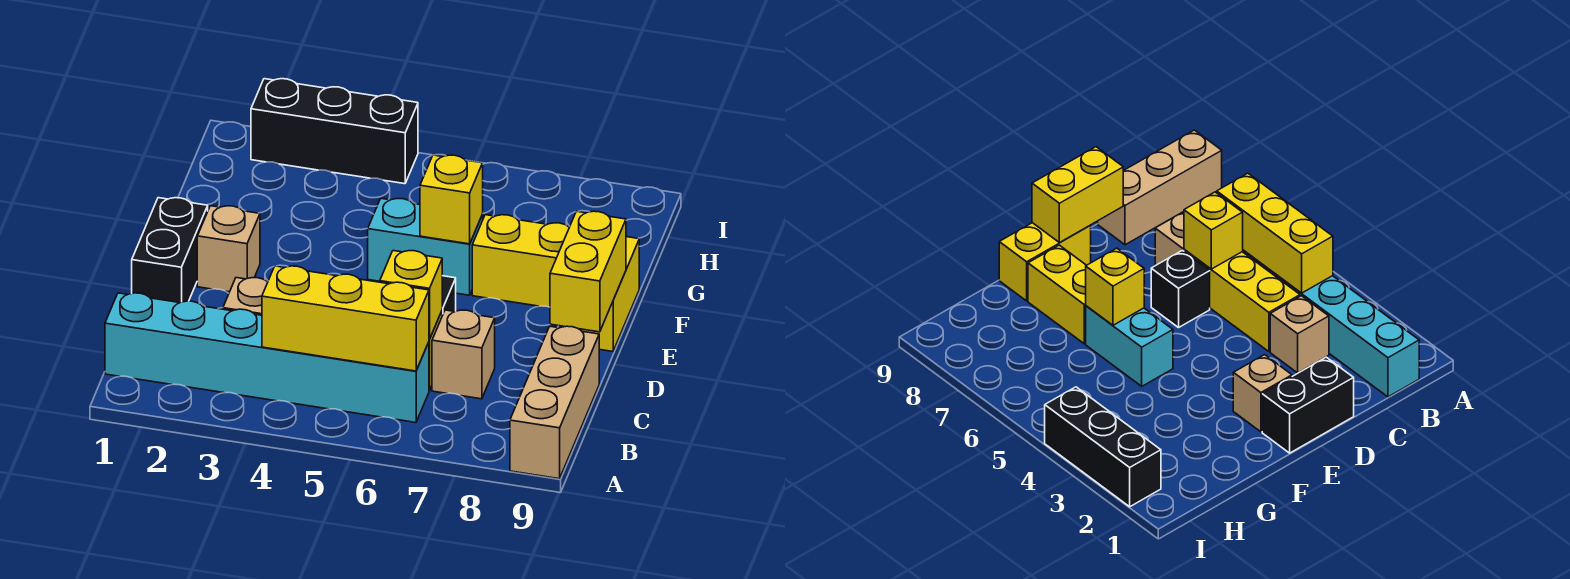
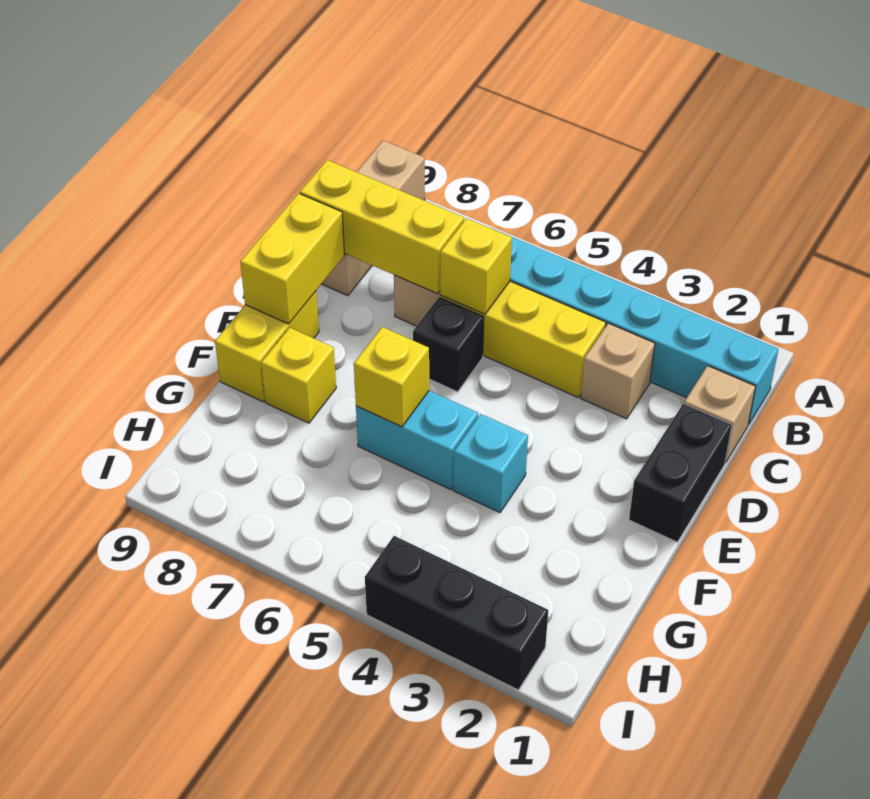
yellow 1x3 brick [262,266,429,371] -> yellow 1x3 brick moved to [300,160,464,294]
tan 1x1 brick [197,206,260,292] -> tan 1x1 brick moved to [684,366,756,463]
none -> cyan 1x1 brick [453,414,528,513]
yellow 1x2 brick [472,215,569,307] -> yellow 1x1 brick [261,328,336,423]

